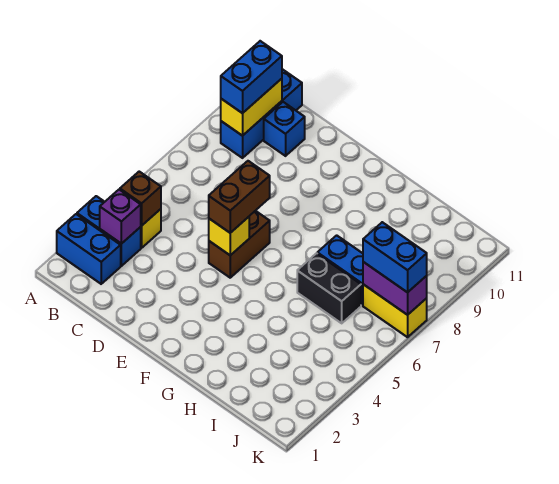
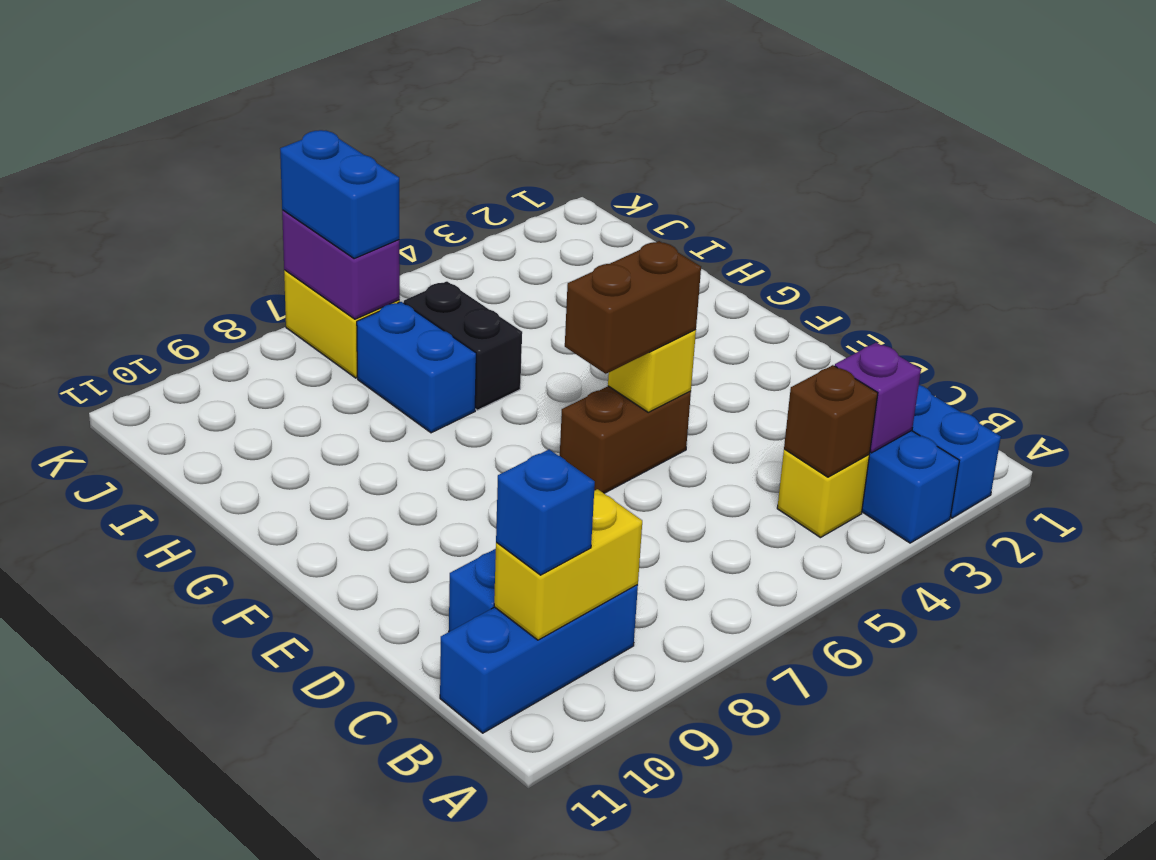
blue 1x2 brick [221,41,282,113] -> blue 1x1 brick [496,450,595,575]

